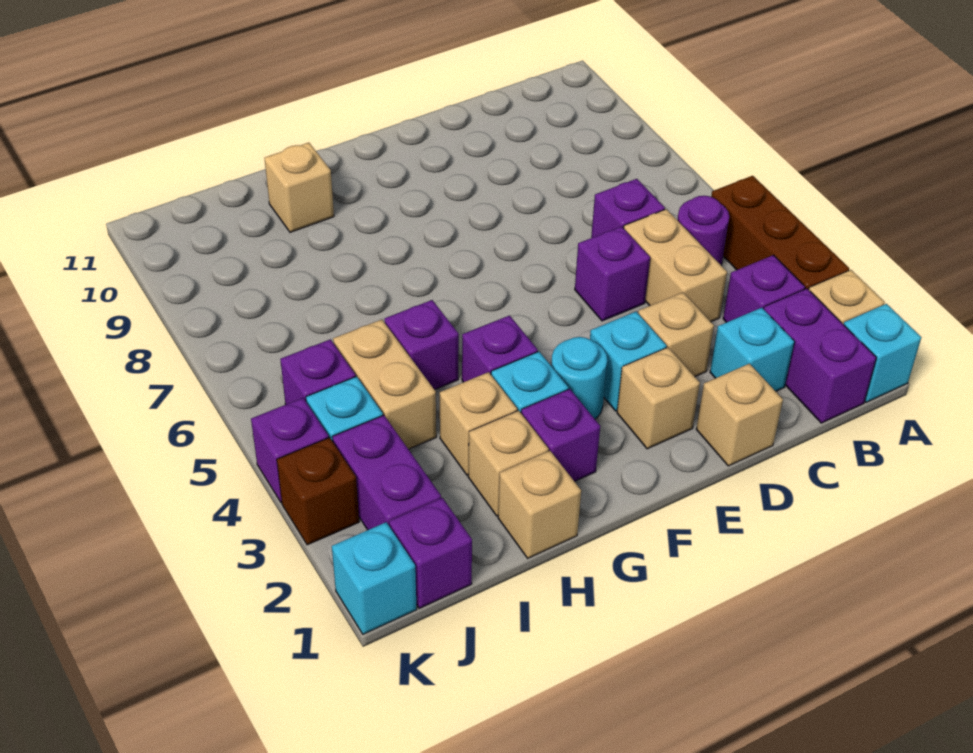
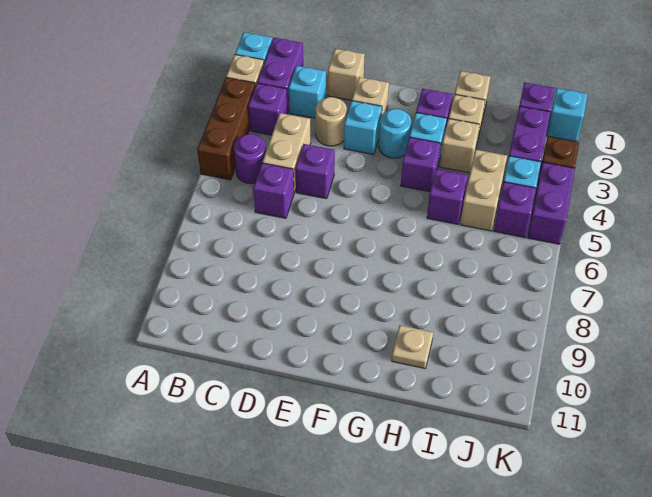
tan 1x1 brick [638,292,714,377] -> tan 1x1 round brick [316,97,347,146]
tan 1x1 brick [264,143,334,232] -> tan 1x1 plate [392,325,433,369]
purple 1x1 brick [251,398,329,503] -> purple 1x2 brick [528,162,575,244]

